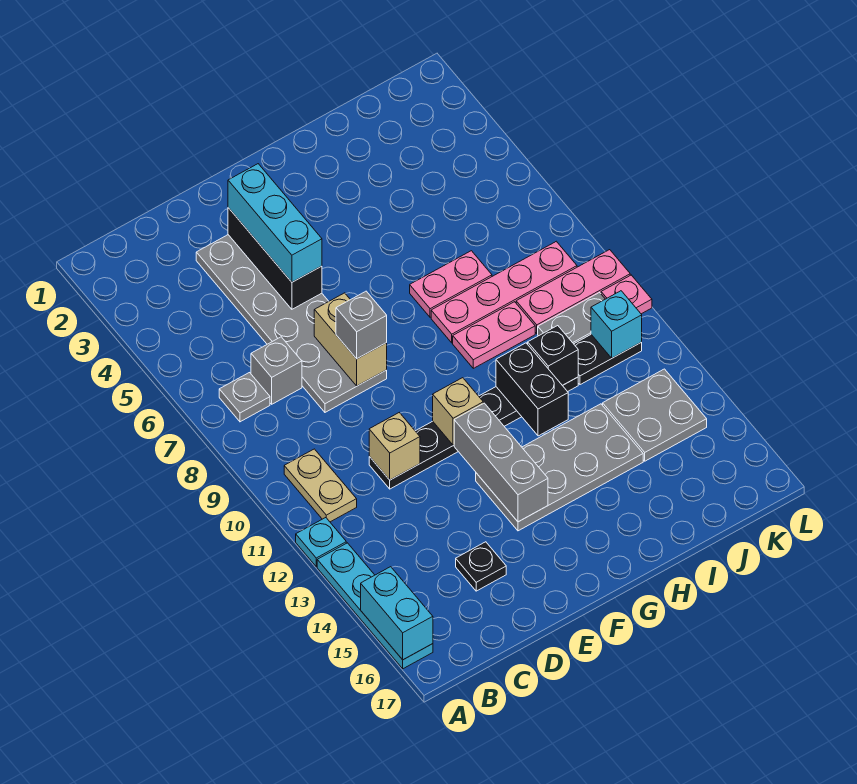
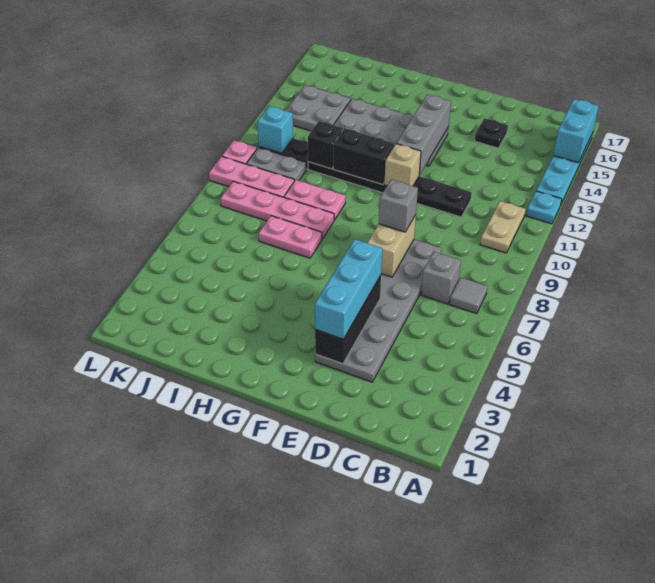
grey 1x1 plate [219,373,270,422] -> grey 1x1 tile [450,277,488,314]
tan 1x1 brick [369,413,420,480] -> none
black 1x2 brick [496,343,568,436] -> black 1x2 brick turned to [333,128,395,185]

